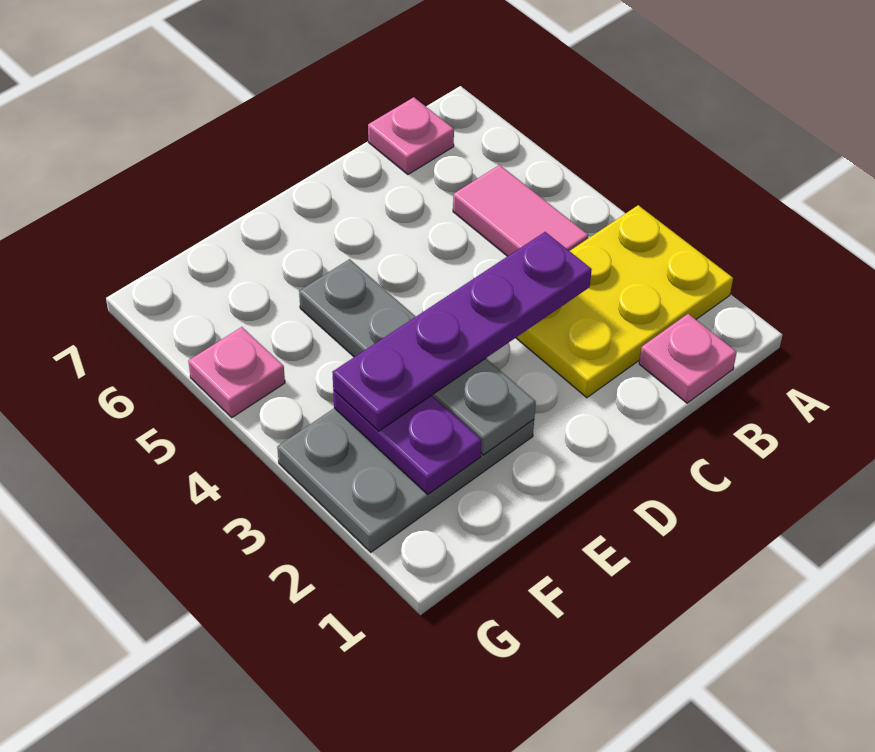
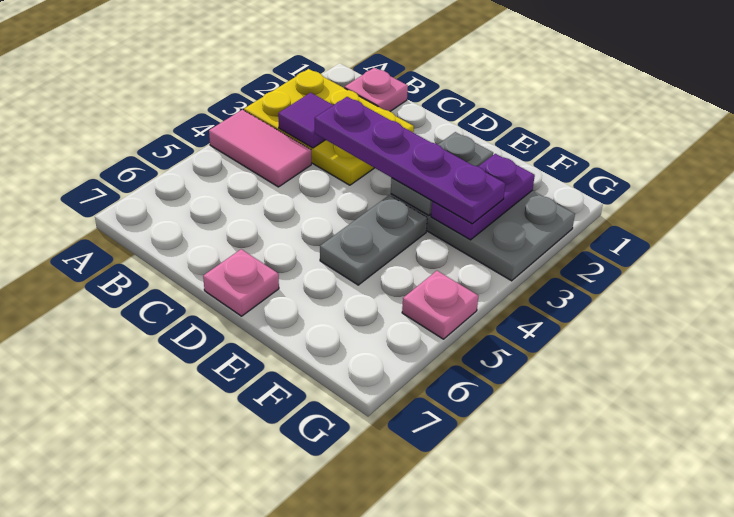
none -> purple 1x1 tile [278,93,333,148]
pink 1x2 tile [453,165,589,256] -> pink 1x2 tile turned to [209,110,311,187]
pink 1x1 plate [368,97,454,174] -> pink 1x1 plate moved to [203,249,279,316]

